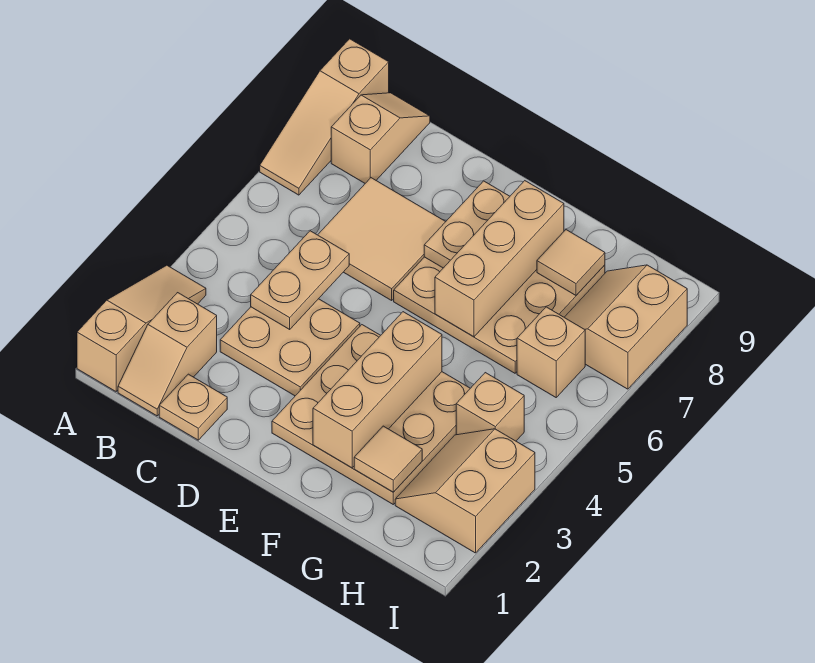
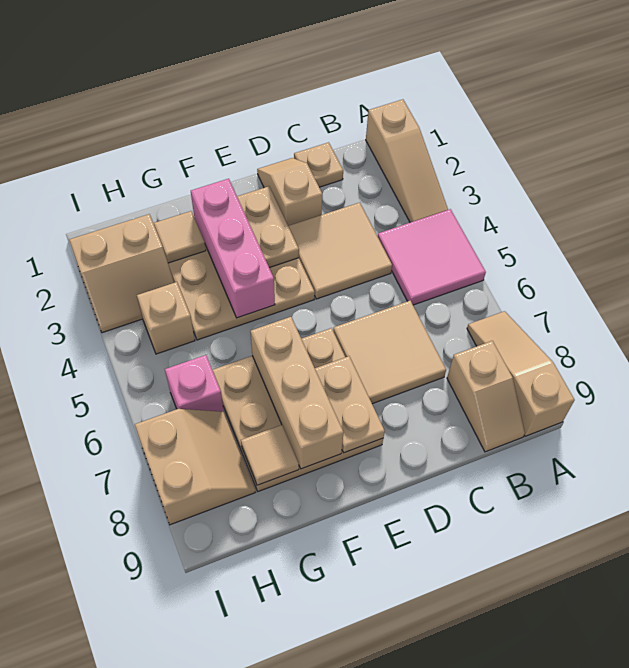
none -> pink 2x2 tile [378,209,486,305]
tan 1x2 slope [118,293,217,416] -> tan 1x2 slope moved to [257,158,322,226]
tan 2x2 plate [220,299,360,396] -> tan 2x2 tile [288,203,392,299]
tan 1x2 plate [251,231,349,329] -> tan 1x2 plate moved to [237,186,299,268]
tan 1x3 brick [313,312,442,468] -> pink 1x3 brick [191,179,275,318]
tan 2x2 slope [395,429,535,553] -> tan 2x2 slope turned to [69,214,174,333]
tan 1x1 brick [517,307,585,397] -> pink 1x1 brick [165,355,224,412]

